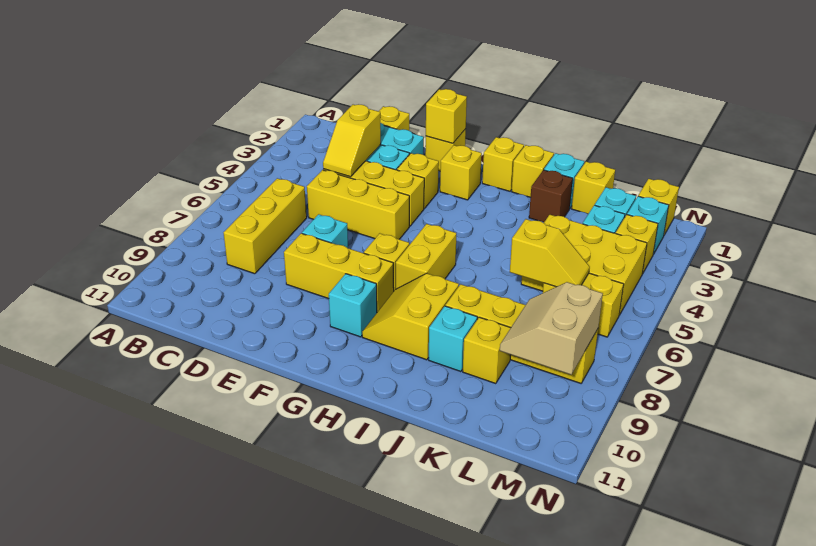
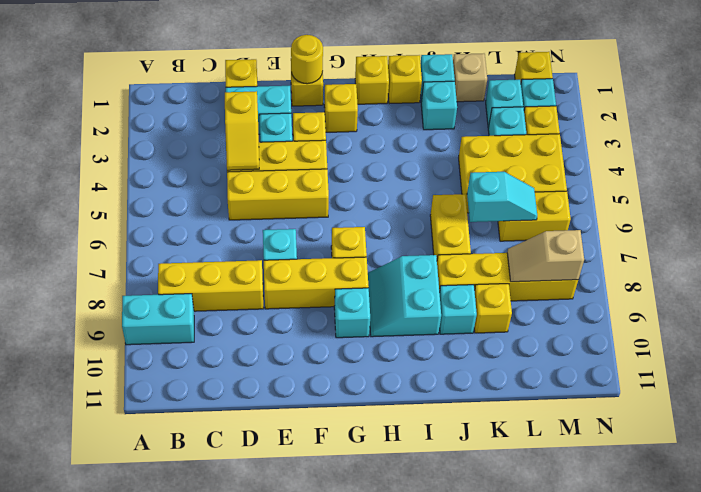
none -> cyan 1x2 brick [122,294,194,345]
yellow 1x3 brick [223,178,307,274] -> yellow 1x3 brick turned to [158,260,264,311]
yellow 1x1 brick [426,89,467,143] -> yellow 1x1 round brick [291,35,323,84]
yellow 1x2 brick [396,224,456,289] -> yellow 1x2 brick moved to [430,194,471,258]
yellow 2x2 slope [362,273,459,360] -> cyan 2x2 slope [368,255,441,337]
brown 1x1 brick [529,170,573,222] -> cyan 1x1 brick [421,81,457,130]
yellow 1x1 brick [572,162,615,214] -> tan 1x1 brick [453,54,487,102]
yellow 1x2 slope [510,219,590,287] -> cyan 1x2 slope [467,172,537,222]
tan 2x2 slope [500,282,603,375] -> tan 1x2 slope [507,230,584,282]

